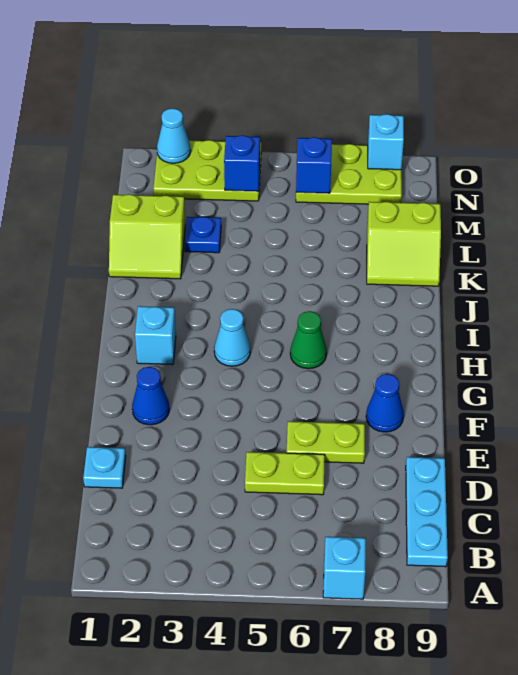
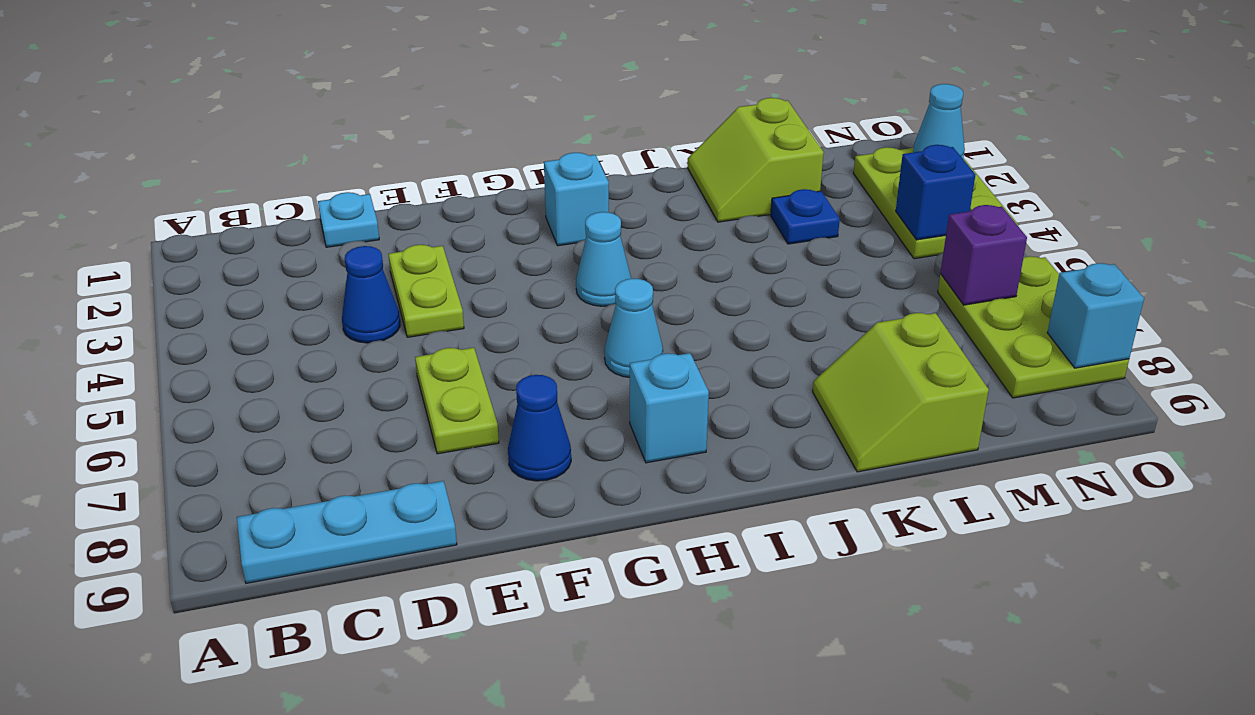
cyan 1x1 brick [323,537,366,599] -> cyan 1x1 brick moved to [630,353,709,463]
lime 1x2 plate [245,452,325,495] -> lime 1x2 plate moved to [389,245,464,337]
blue 1x1 cone [132,367,169,425] -> blue 1x1 cone moved to [342,246,400,343]
green 1x1 cone [290,311,327,369] -> cyan 1x1 cone [605,278,663,377]
blue 1x1 brick [296,137,332,193] -> purple 1x1 brick [940,205,1027,305]

